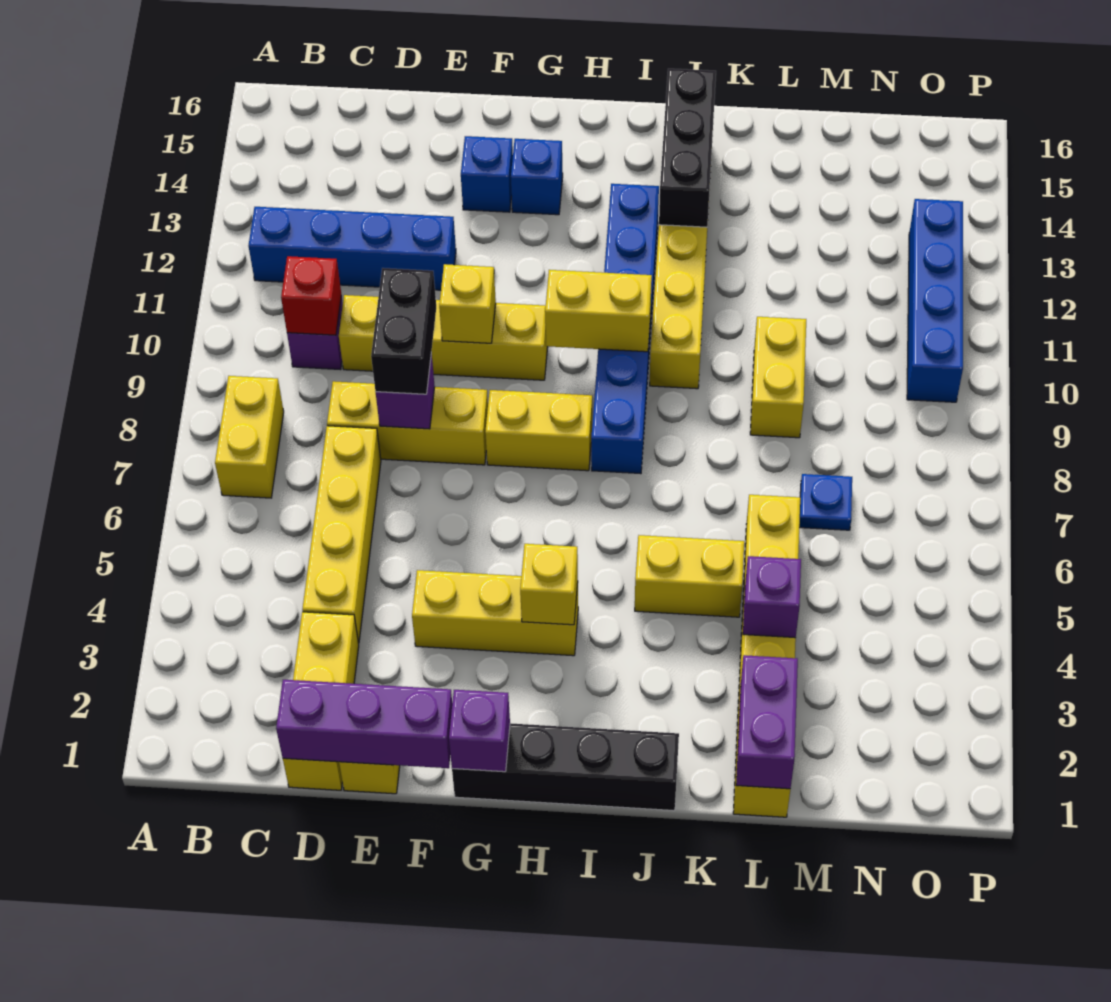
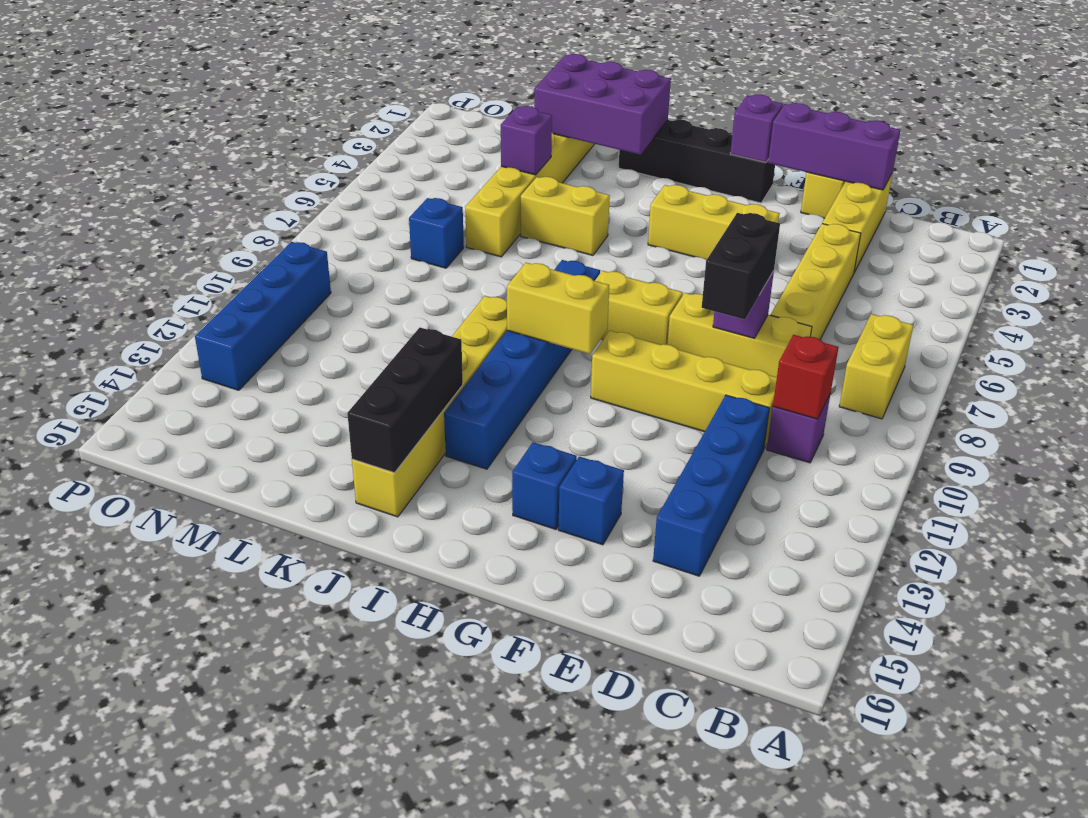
blue 1x4 brick [249,207,456,290] -> blue 1x4 brick turned to [653,395,769,576]
yellow 1x1 brick [439,264,496,343] -> none
yellow 1x1 brick [520,544,578,625] -> none
purple 1x2 brick [736,655,798,789] -> purple 2x3 brick [534,54,671,155]
yellow 1x2 brick [750,317,806,438] -> none
blue 1x1 plate [799,474,852,530] -> blue 1x1 brick [409,198,464,268]

